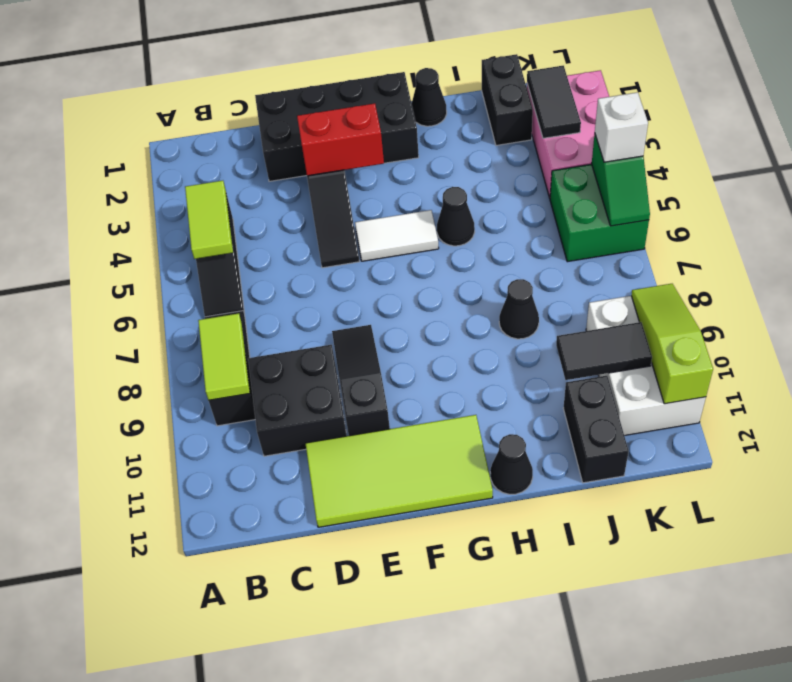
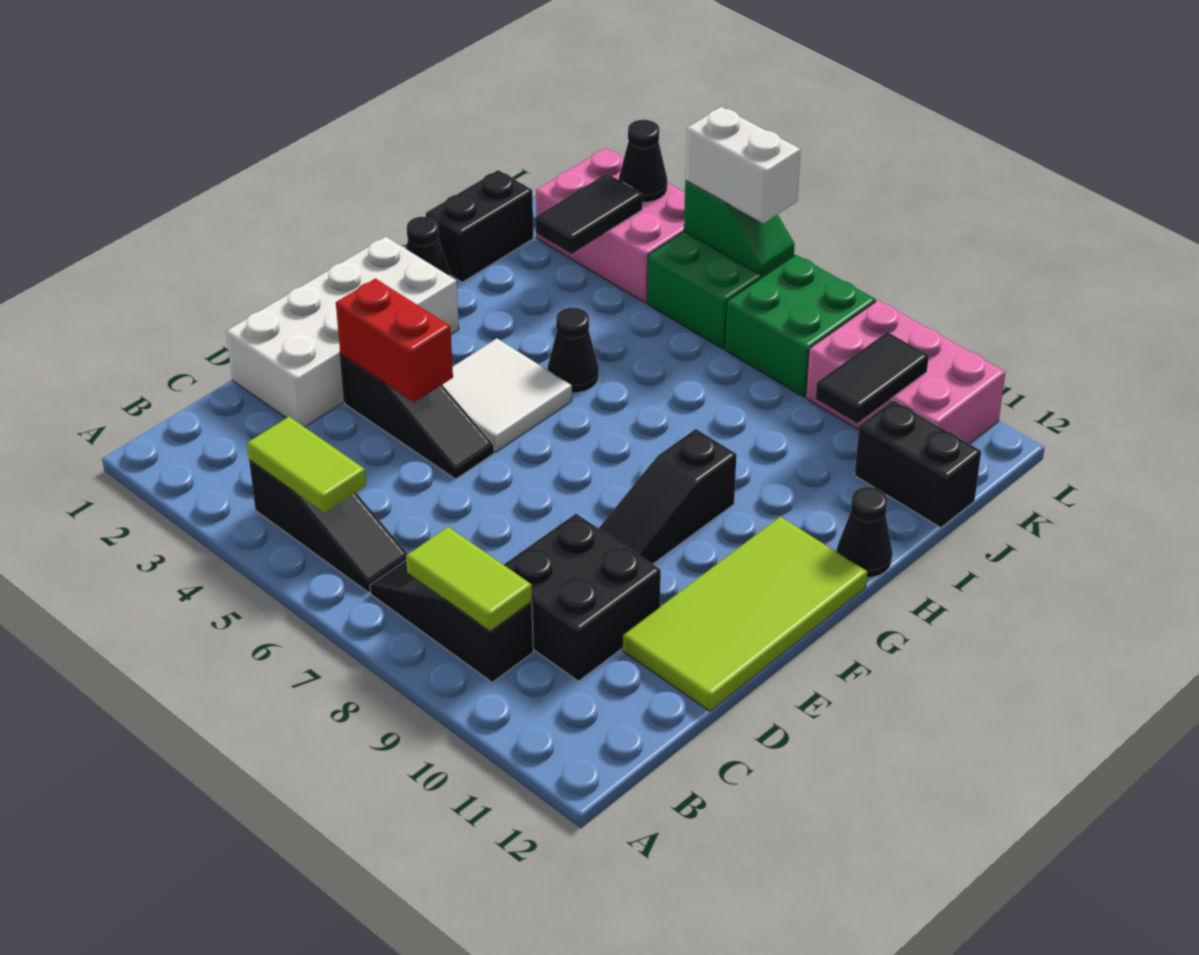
black 2x4 brick [255,72,419,181] -> white 2x4 brick [226,237,459,427]
red 1x2 brick [297,103,384,176] -> red 1x2 brick turned to [336,278,453,402]
black 1x3 slope [332,325,390,436] -> black 1x3 slope turned to [599,429,737,564]
white 1x2 tile [355,210,439,261] -> white 2x2 tile [442,339,572,452]
black 1x1 cone [499,279,539,339] -> black 1x1 cone moved to [619,120,667,203]
black 1x2 brick [482,54,533,145] -> black 1x2 brick turned to [426,170,533,282]
black 1x2 tile [527,66,581,138] -> black 1x2 tile turned to [536,173,642,254]
none -> green 2x2 brick [725,255,876,397]
white 2x3 brick [586,296,706,436] -> pink 2x3 brick [806,301,1005,444]
white 1x1 brick [595,92,648,162] -> white 1x2 brick [685,107,801,223]
lime 1x3 slope [631,284,713,404] -> none

